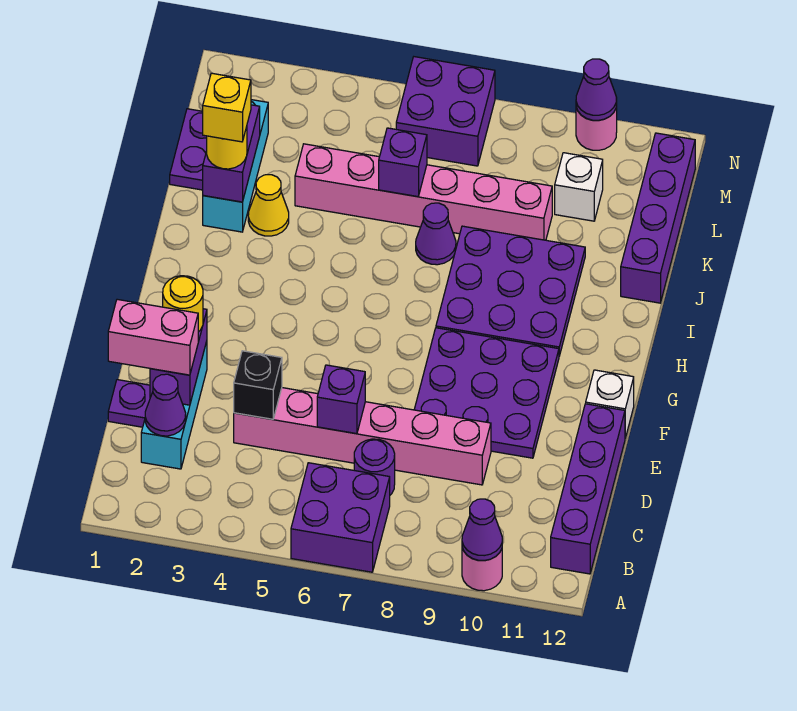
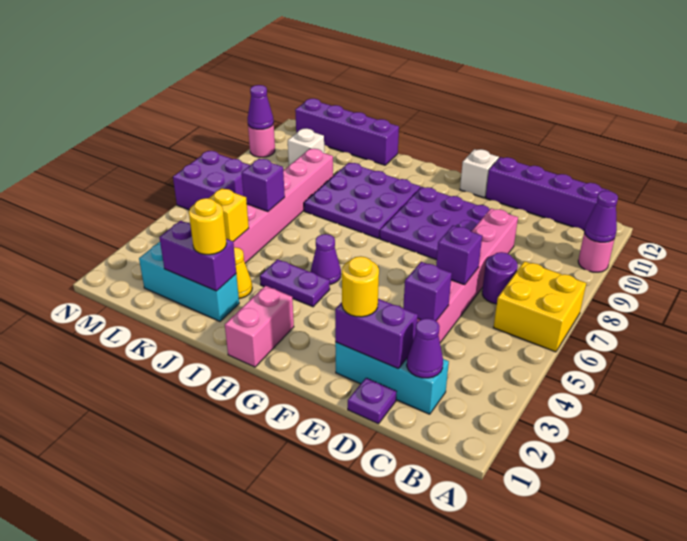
purple 2x2 brick [291,463,390,572] -> yellow 2x2 brick [493,261,586,352]
pink 1x2 brick [108,299,198,375] -> pink 1x2 brick moved to [225,286,294,367]
black 1x1 brick [234,351,282,419] -> purple 1x1 brick [403,262,452,321]
yellow 1x1 brick [203,73,251,142] -> yellow 1x1 brick moved to [209,188,249,242]
purple 1x1 cone [416,203,456,265] -> purple 1x1 cone moved to [311,234,341,284]
purple 1x2 plate [170,109,207,190] -> purple 1x2 plate moved to [260,259,330,307]

